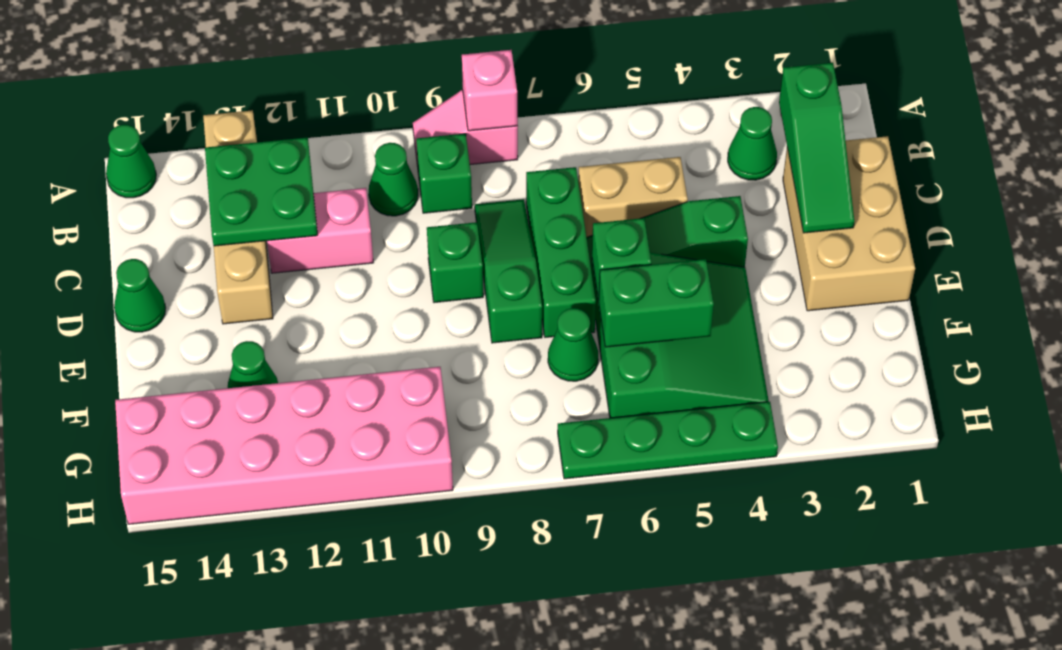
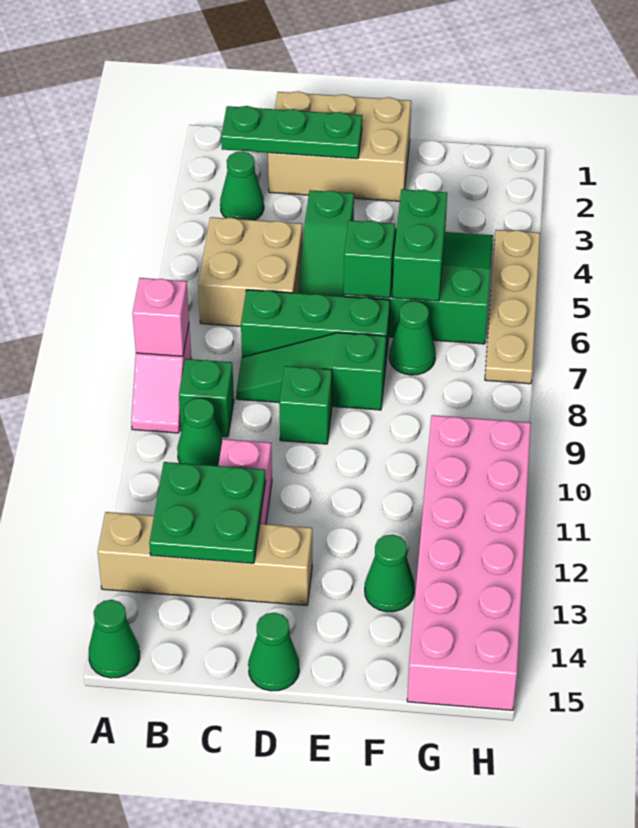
green 1x3 slope [779,63,854,233] -> green 1x3 plate [221,106,362,159]
tan 1x2 brick [578,157,688,237] -> tan 2x2 brick [198,217,303,326]
green 1x4 plate [558,402,778,479] -> tan 1x4 plate [485,230,540,384]

